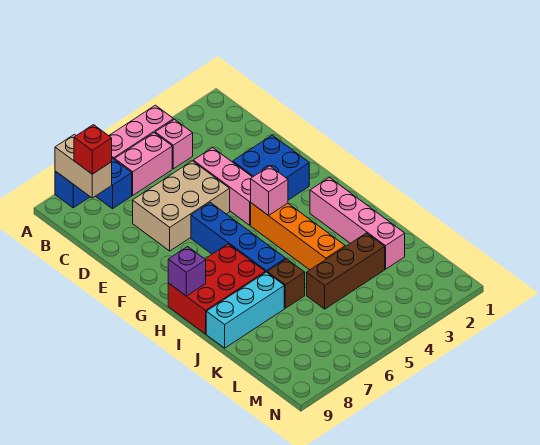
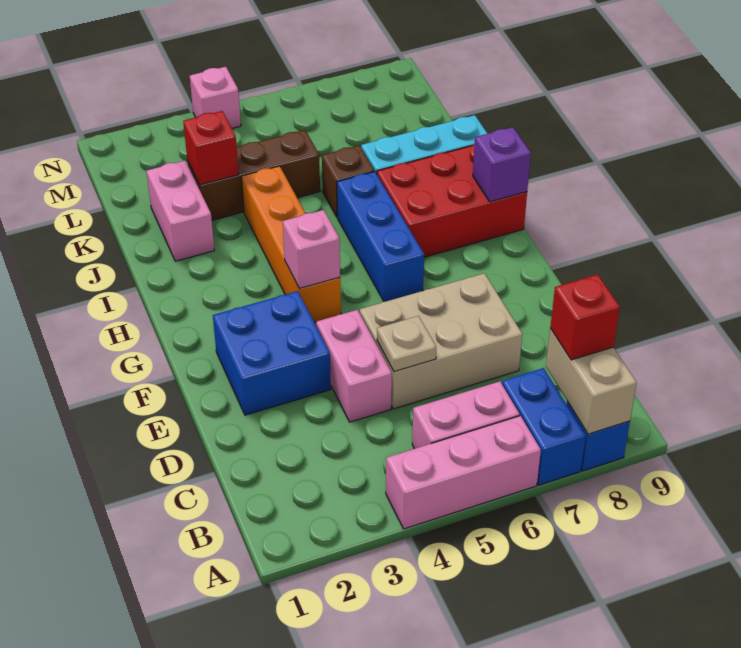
pink 1x1 brick [155,119,193,169] -> pink 1x1 brick moved to [190,67,241,128]
pink 1x3 brick [193,148,252,225] -> pink 1x2 brick [316,310,392,422]
none -> tan 1x1 plate [377,316,436,372]
blue 1x4 brick [191,202,286,272] -> blue 1x3 brick [337,171,424,302]
pink 1x4 brick [310,178,405,269] -> pink 1x2 brick [146,161,214,261]
none -> red 1x1 brick [183,111,239,185]

